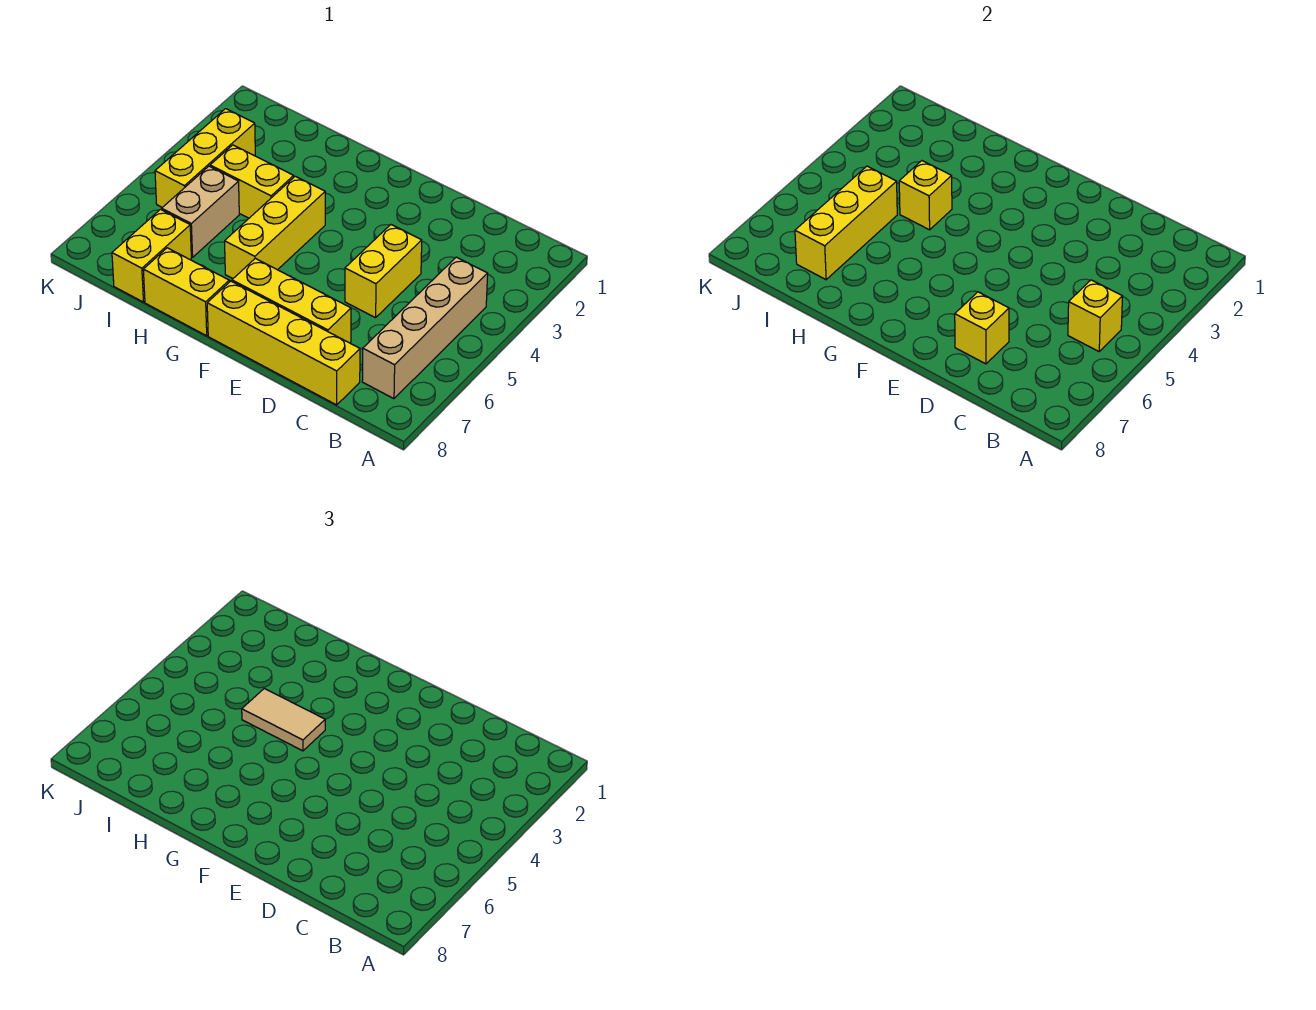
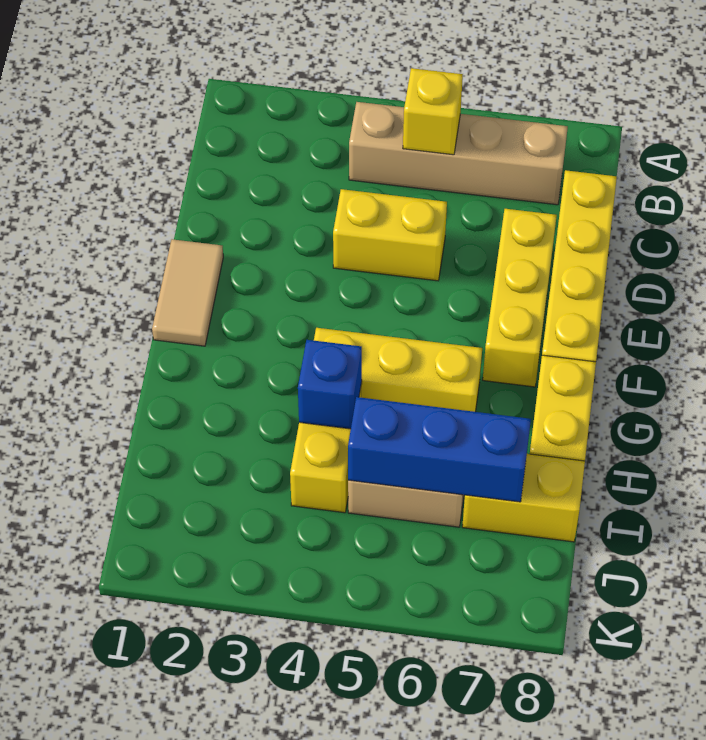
yellow 1x1 brick [955,292,1009,364] -> none
tan 1x2 tile [242,689,325,751] -> tan 1x2 tile moved to [152,239,223,346]
yellow 1x1 brick [899,161,952,230] -> blue 1x1 brick [298,340,362,429]
yellow 1x3 brick [795,166,897,280] -> blue 1x3 brick [348,397,531,502]
yellow 1x3 brick [155,109,255,207] -> none

